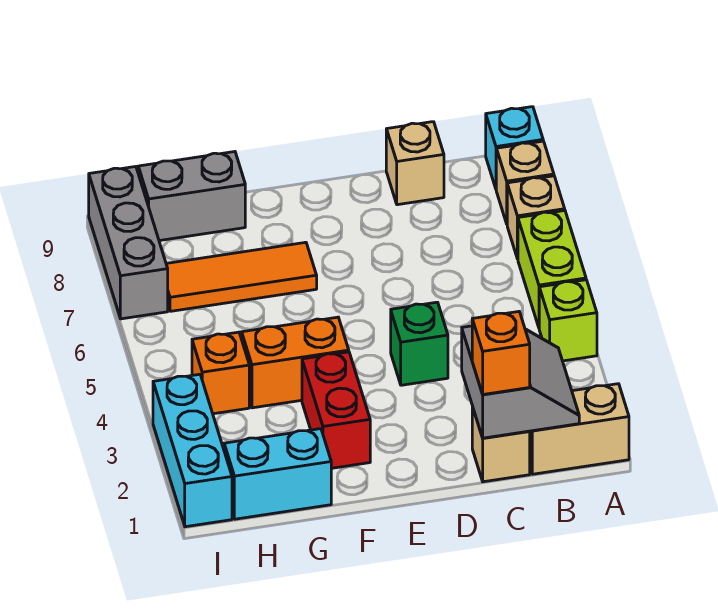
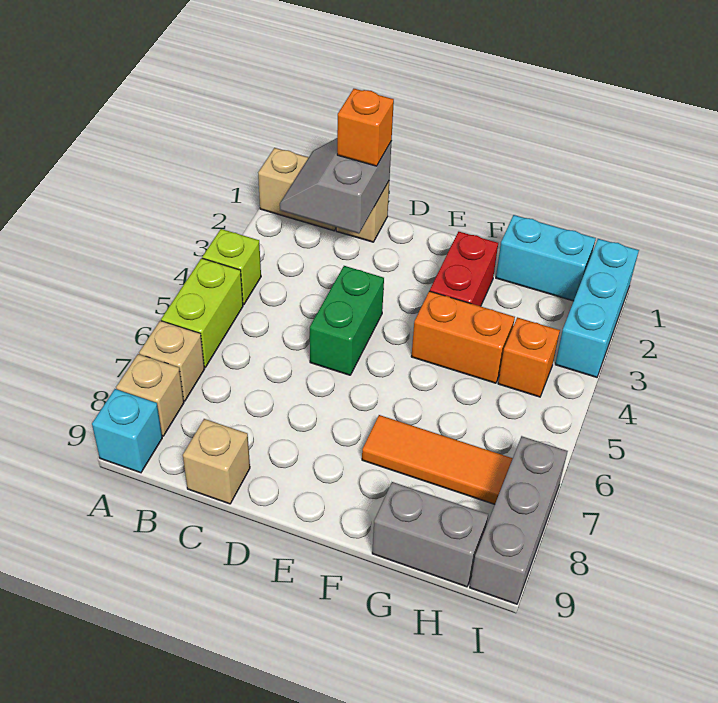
green 1x1 brick [391,302,448,385] -> green 1x2 brick [310,266,384,375]

